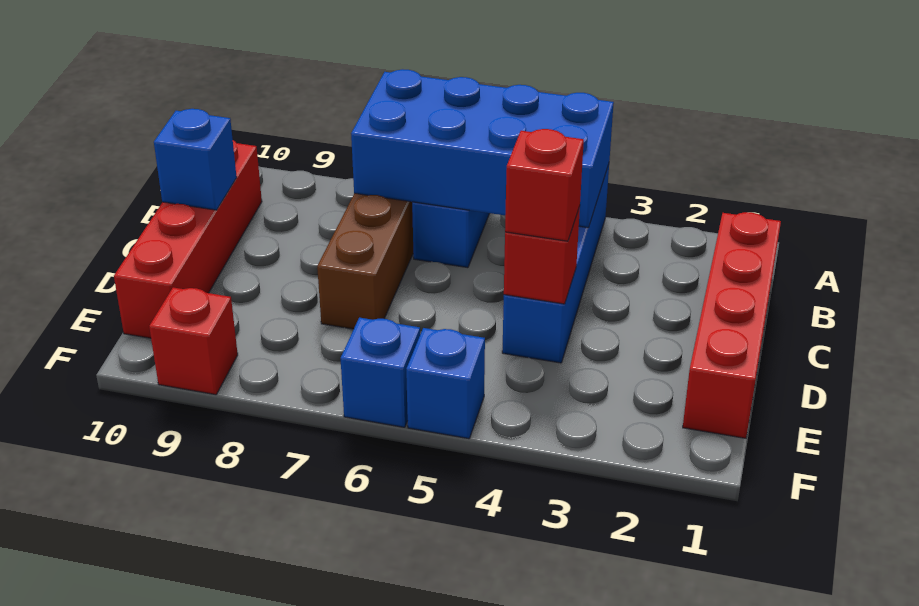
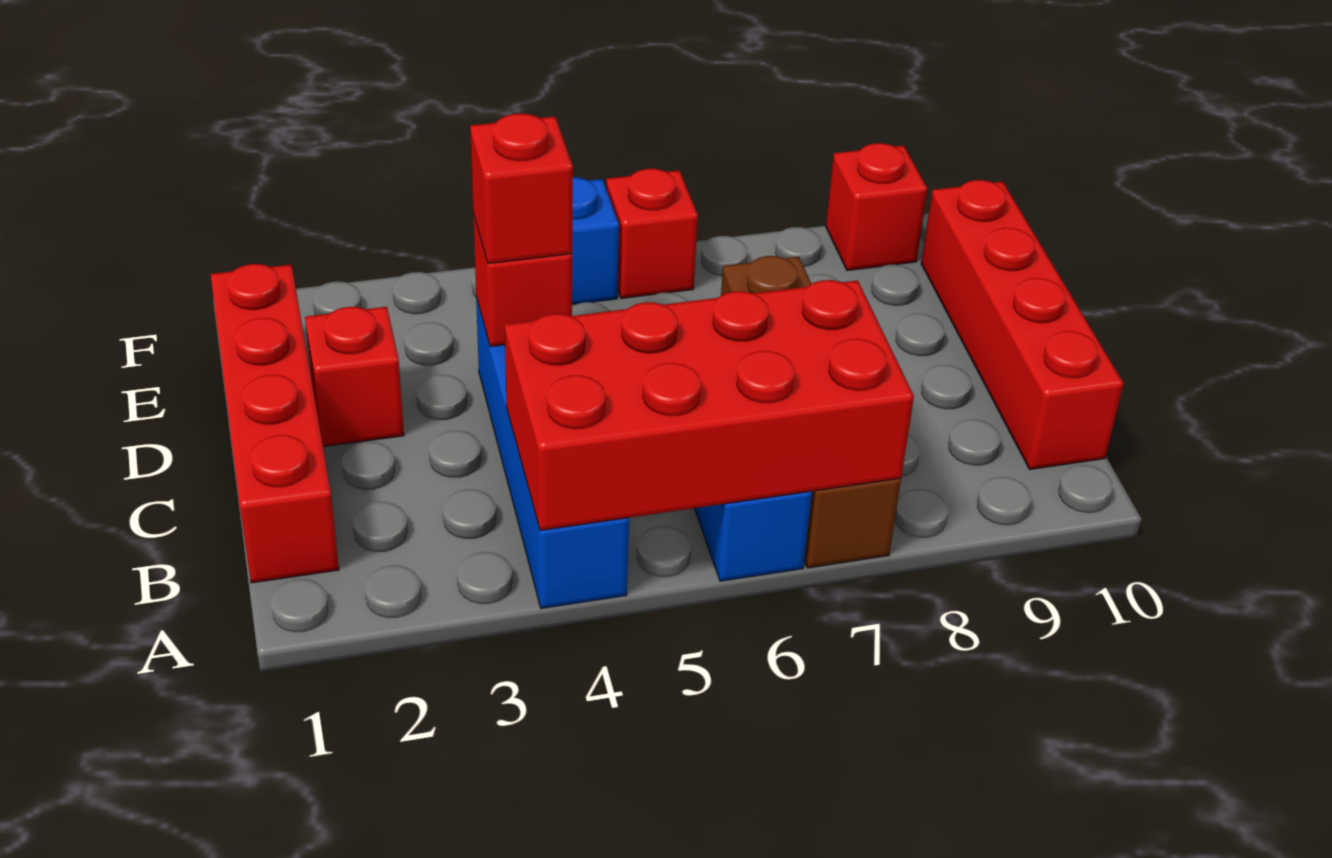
blue 2x4 brick [351,69,614,228] -> red 2x4 brick [505,280,914,530]
blue 1x1 brick [154,109,237,210] -> none
none -> red 1x1 brick [305,307,404,447]
blue 1x1 brick [341,318,420,427] -> red 1x1 brick [606,169,698,298]

